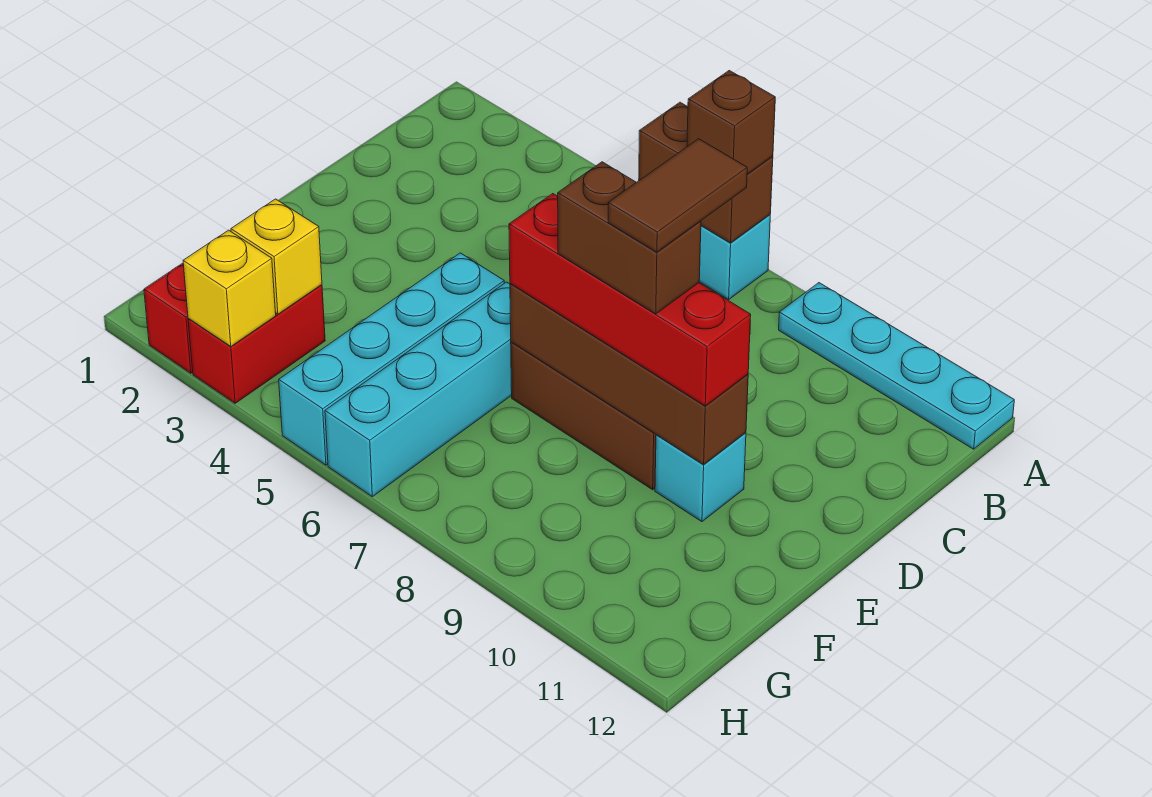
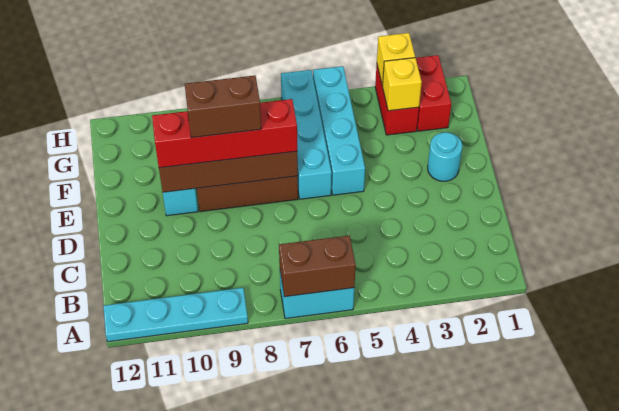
brown 1x1 brick [687,71,775,174] -> none
brown 1x2 tile [608,139,747,252] -> none
none -> cyan 1x1 round brick [428,132,462,181]

